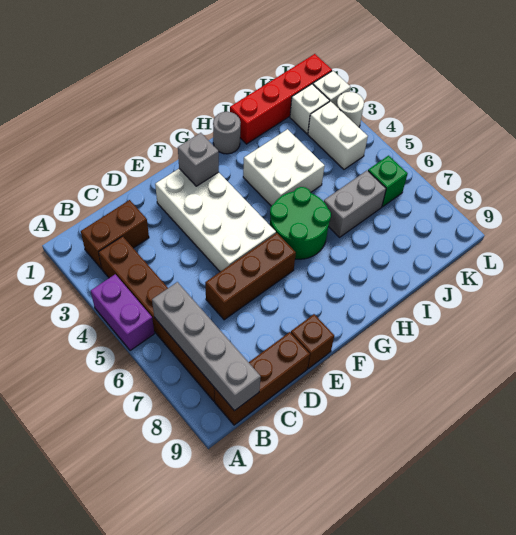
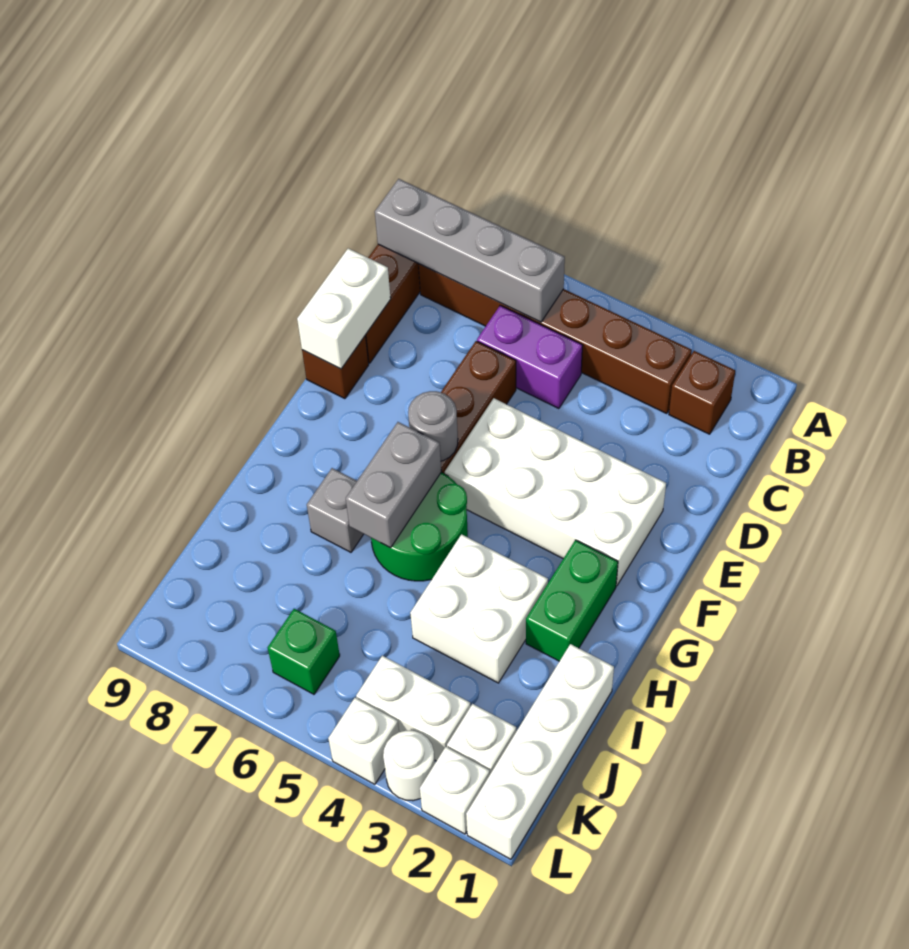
purple 1x2 brick [91,274,154,351] -> purple 1x2 brick moved to [477,305,583,409]
brown 1x2 brick [81,200,149,269] -> brown 1x1 brick [669,351,735,434]
none -> white 1x2 brick [297,248,391,369]
grey 1x1 brick [178,133,219,186] -> grey 1x1 brick moved to [307,468,363,552]
none -> green 1x2 brick [526,540,618,661]
grey 1x1 round brick [213,112,241,154] -> grey 1x1 round brick moved to [408,391,458,461]
red 1x4 brick [230,54,332,144] -> white 1x4 brick [466,644,614,859]
grey 1x2 brick [324,171,386,237] -> grey 1x2 brick moved to [346,422,441,548]
none -> white 1x1 brick [328,698,399,784]

